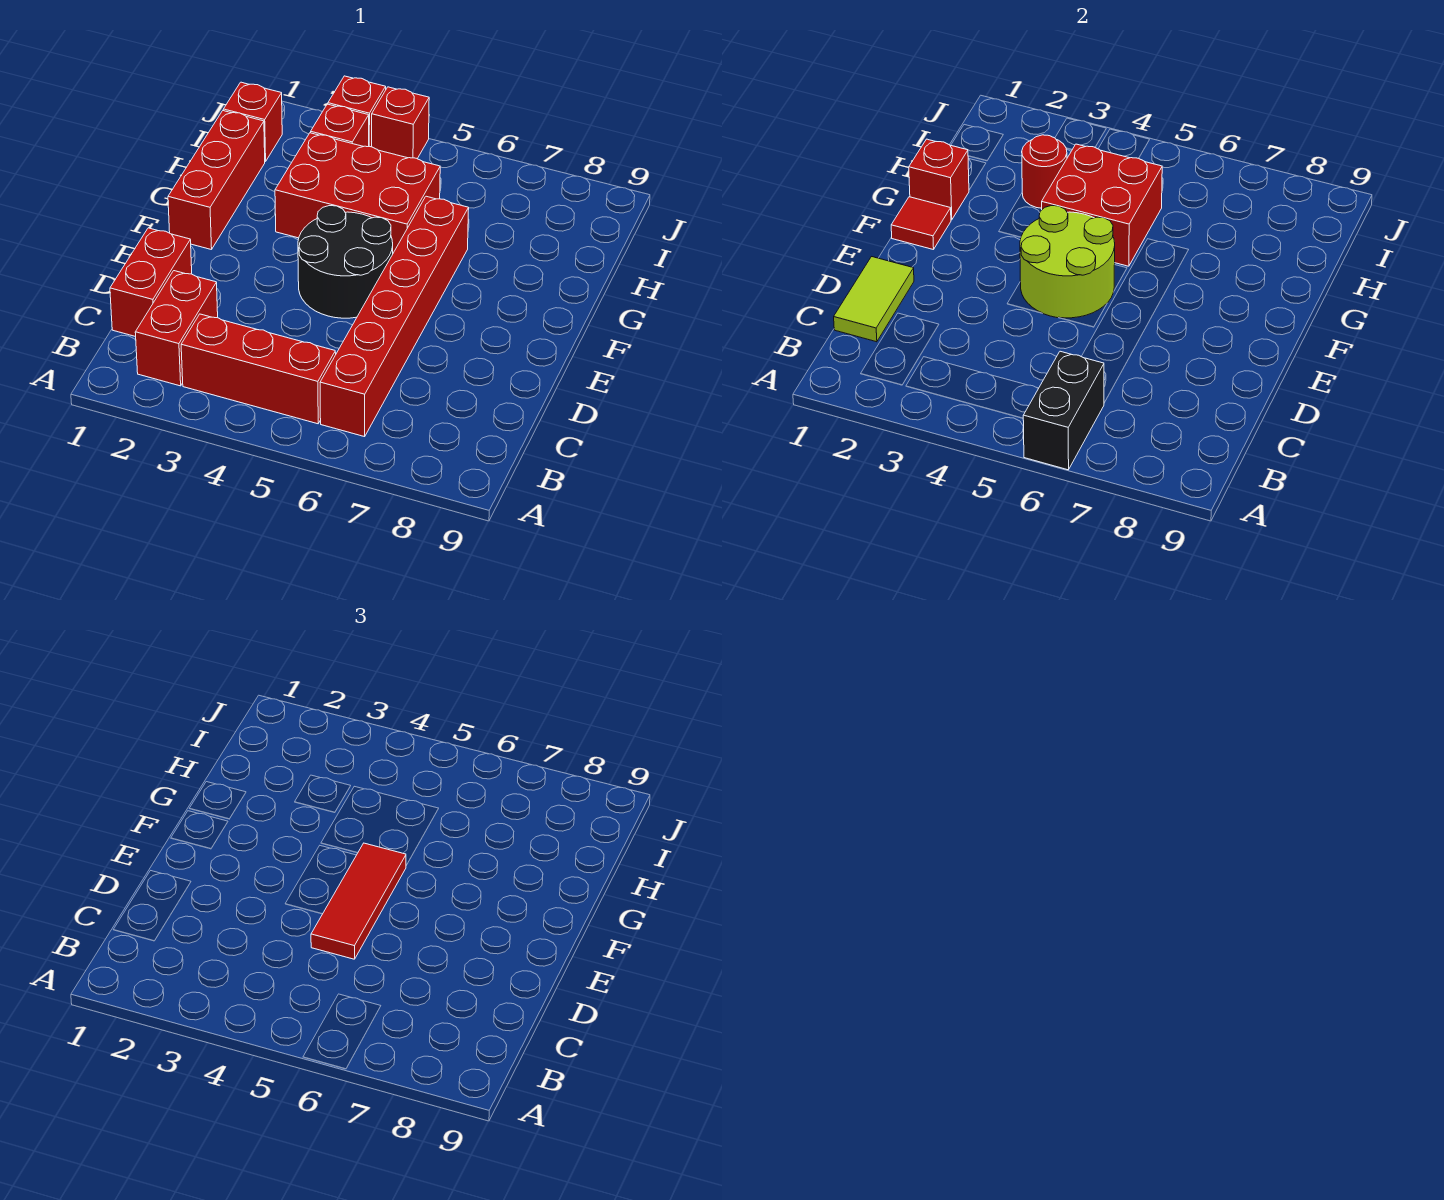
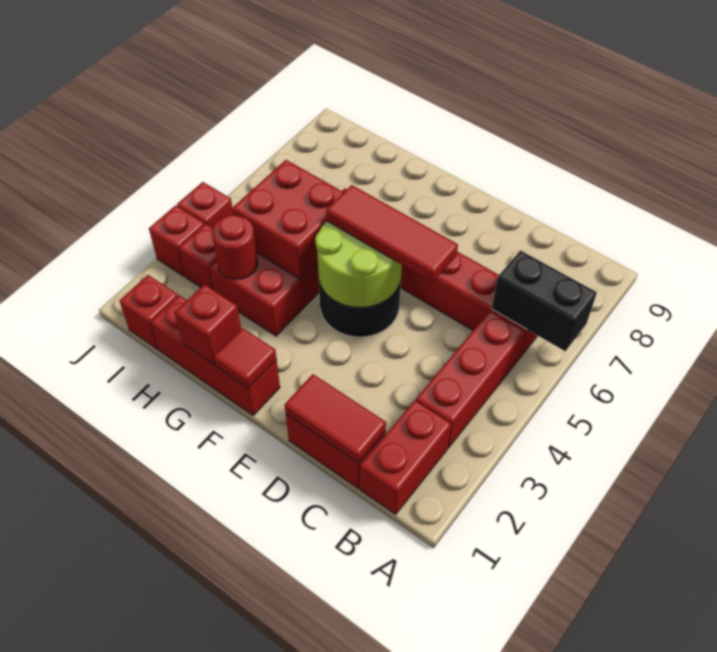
red 1x2 brick [135,271,218,386] -> red 1x2 brick turned to [360,400,451,514]
lime 1x2 tile [834,257,914,342] -> red 1x2 tile [285,374,386,463]

